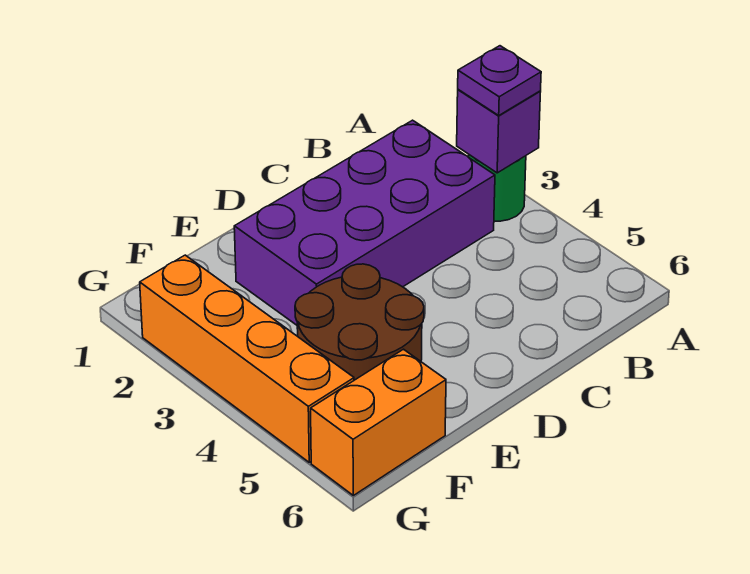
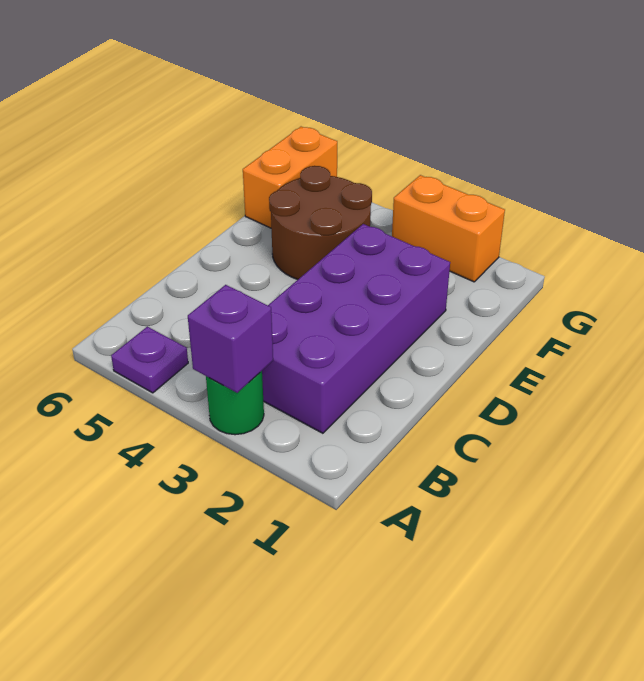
purple 1x1 plate [458,46,541,115] -> purple 1x1 plate moved to [111,327,188,393]
orange 1x4 brick [140,255,354,462] -> orange 1x2 brick [392,175,505,282]

